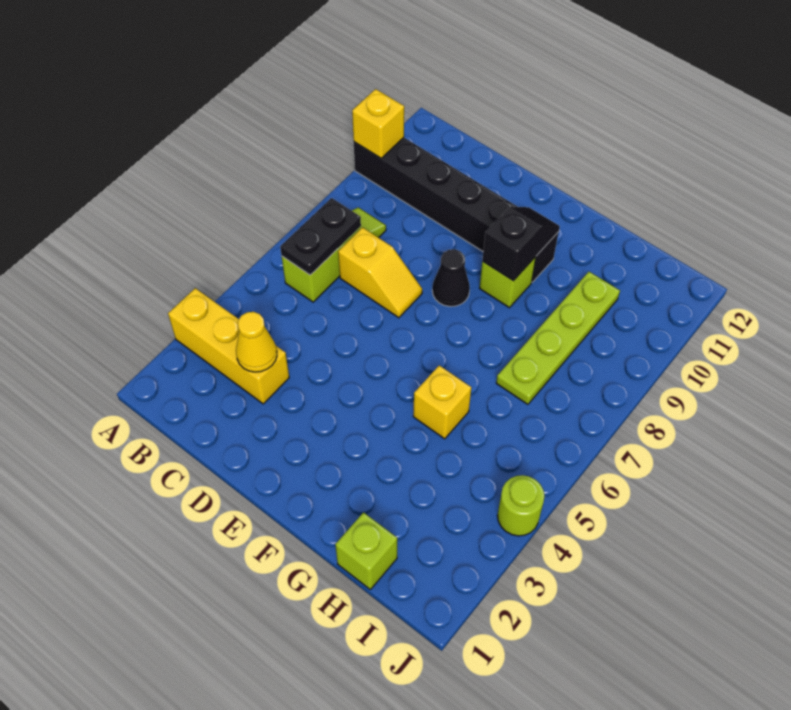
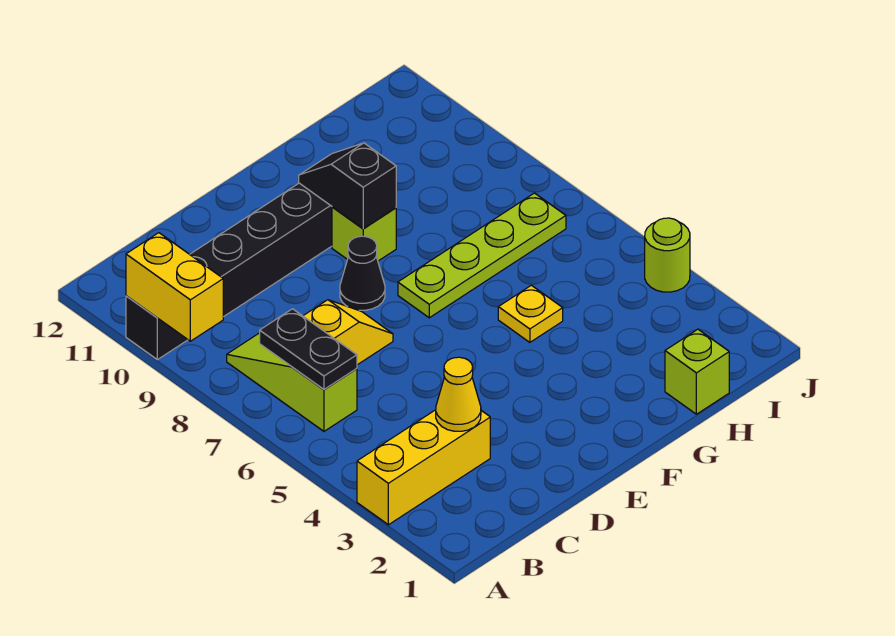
yellow 1x1 brick [352,89,404,158] -> yellow 1x2 brick [126,233,223,341]
yellow 1x1 brick [413,365,471,439] -> yellow 1x1 plate [498,285,563,342]
lime 1x4 plate [496,272,620,404] -> lime 1x4 plate turned to [398,193,566,318]

